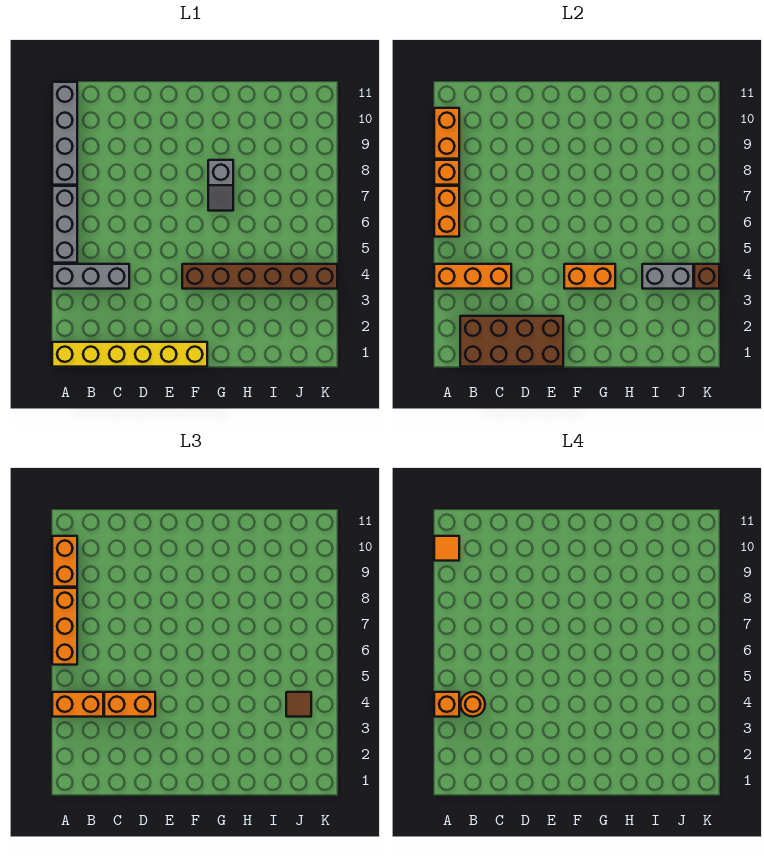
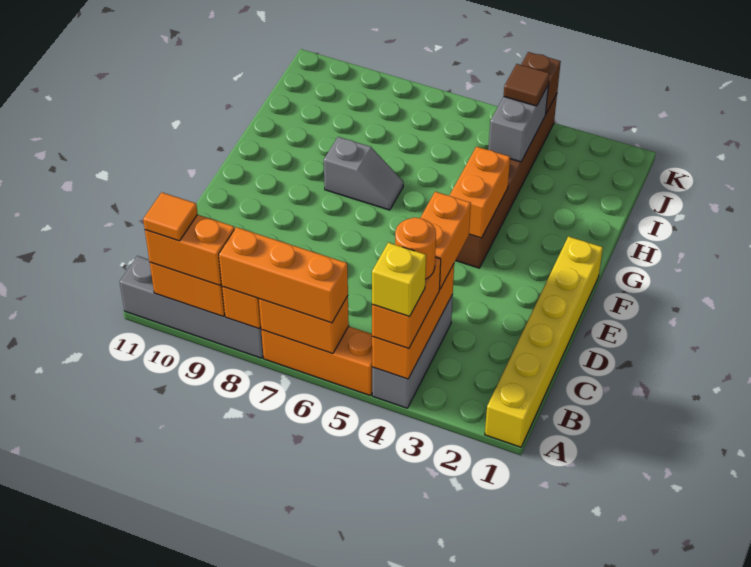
orange 1x1 brick [434,692,459,717] -> yellow 1x1 brick [372,243,426,317]
grey 1x3 brick [52,186,77,263] -> orange 1x3 brick [261,326,372,395]
brown 2x4 brick [460,316,563,367] -> none

